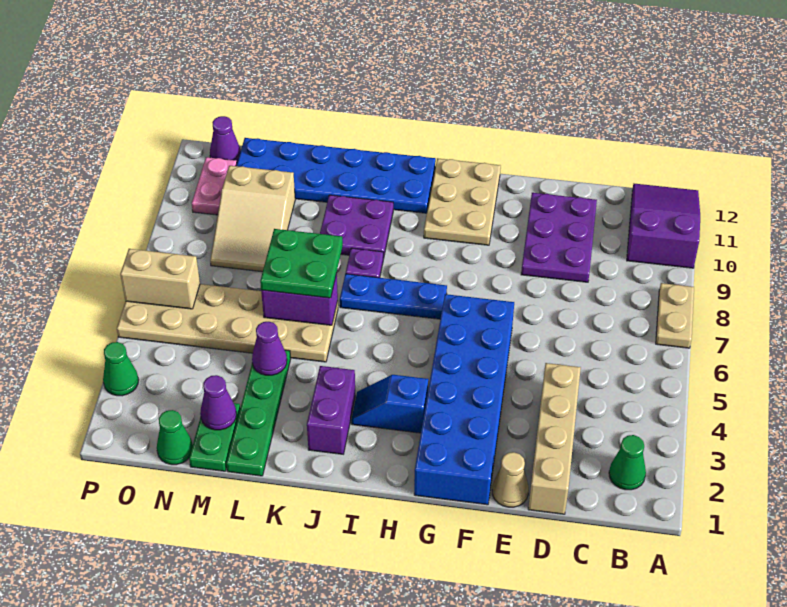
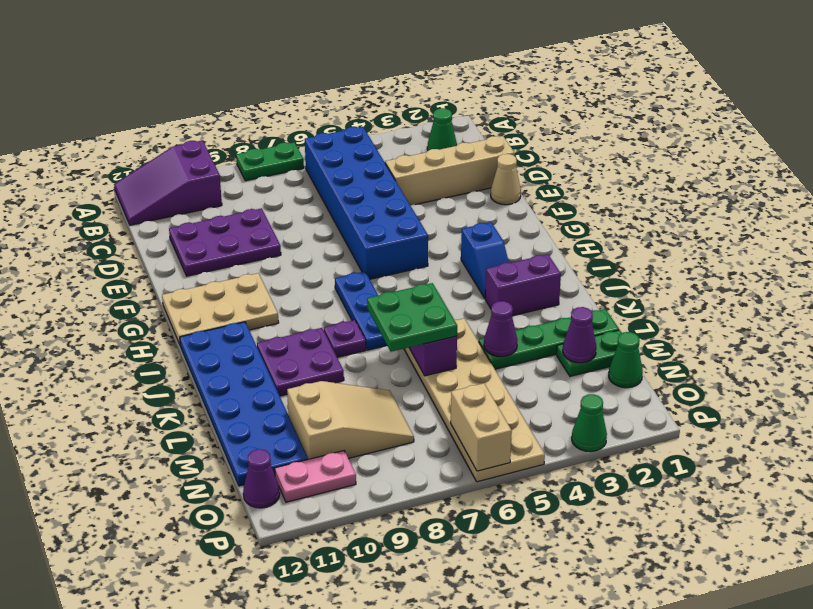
tan 1x2 plate [656,283,694,348] -> green 1x2 plate [236,142,304,181]
blue 2x6 brick [414,294,514,505] -> blue 2x6 brick turned to [305,127,428,279]

